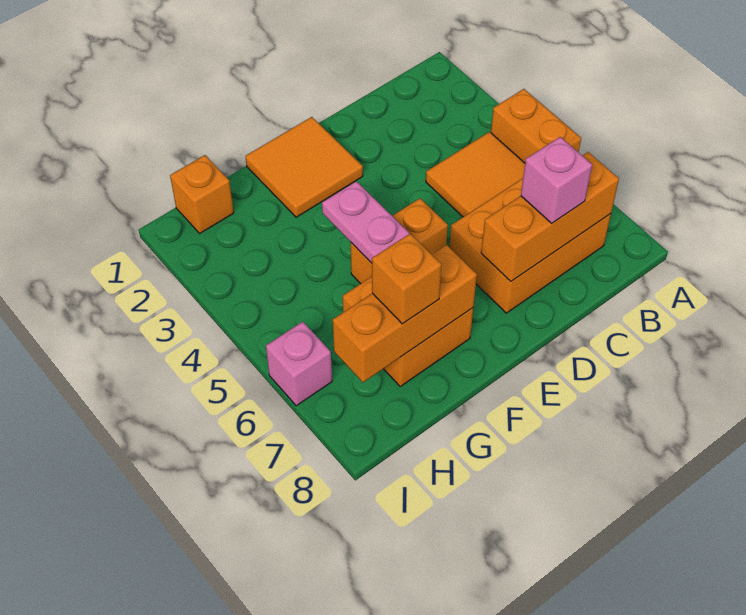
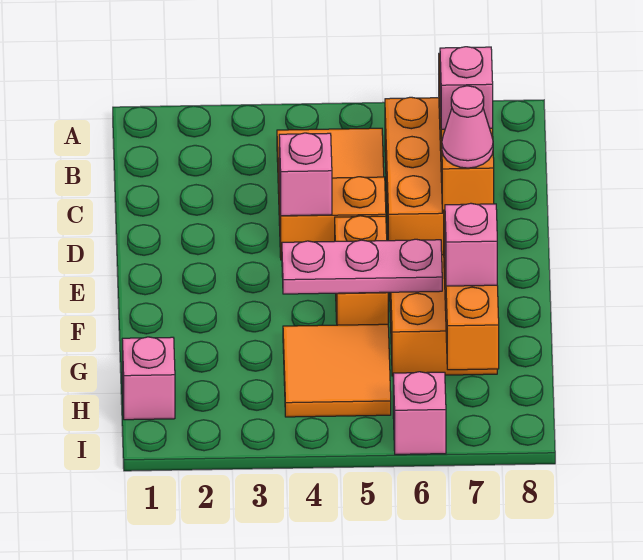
orange 1x2 brick [491,89,581,163] -> orange 1x2 brick moved to [279,177,386,260]
none -> pink 1x1 brick [279,133,332,216]
none -> pink 1x1 cone [442,86,493,168]
orange 2x2 tile [245,117,363,217] -> orange 2x2 tile moved to [283,324,391,417]
orange 1x1 brick [372,234,442,324] -> pink 1x1 brick [445,203,497,286]
orange 1x1 brick [170,155,234,233] -> pink 1x1 brick [122,337,175,420]

